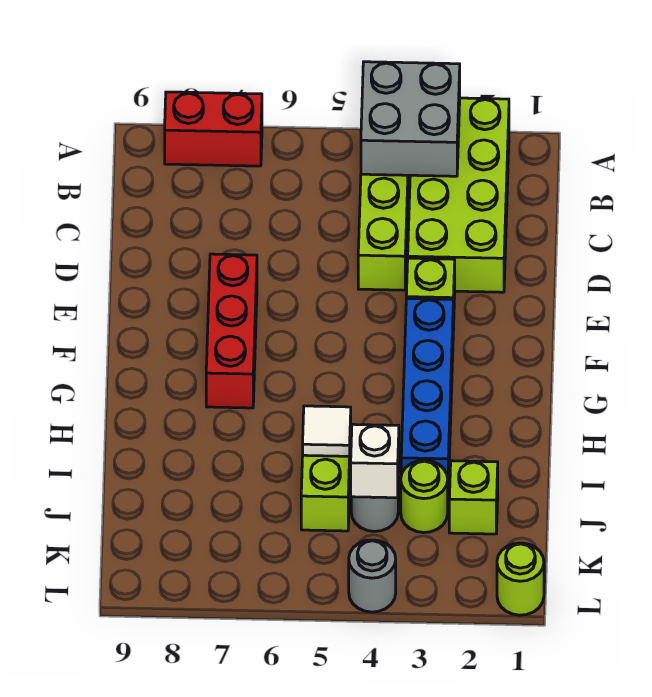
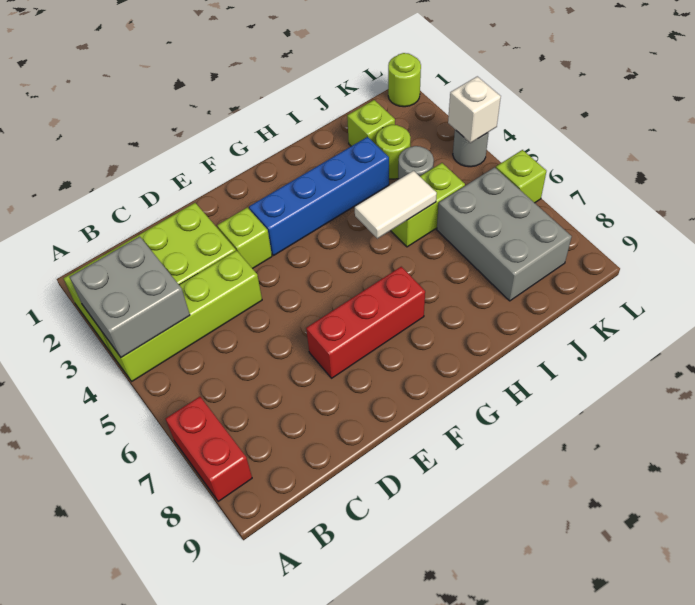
white 1x1 tile [303,406,351,456] -> white 1x2 tile [355,171,437,239]
white 1x1 brick [351,424,399,498] -> white 1x1 brick moved to [448,76,501,143]
none -> grey 2x3 brick [437,167,572,301]
none -> lime 1x1 brick [496,150,546,203]

